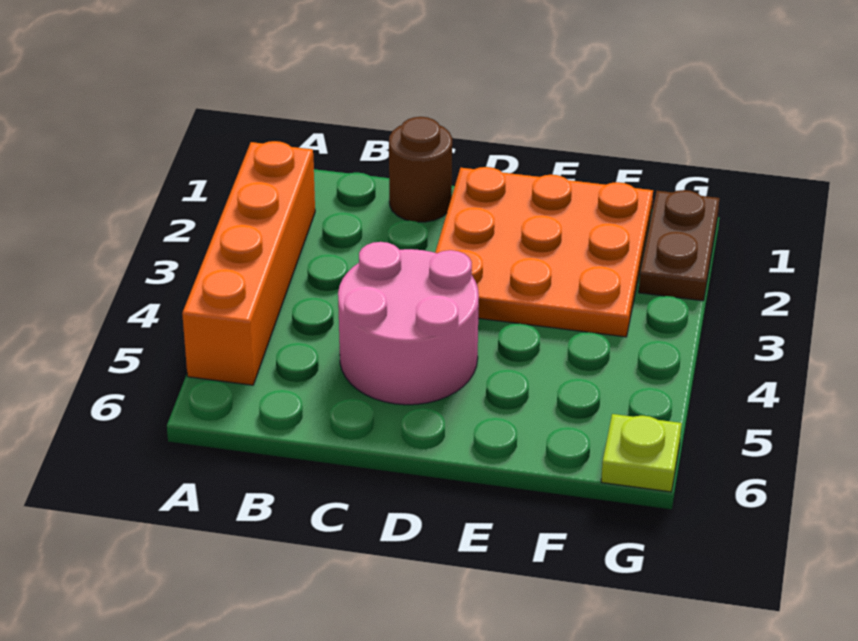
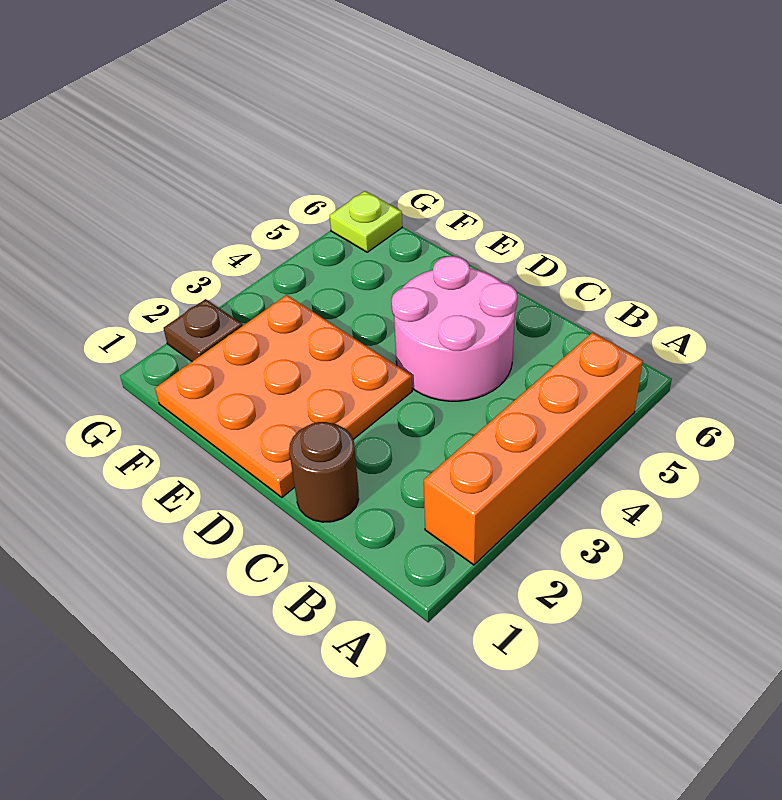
brown 1x2 plate [639,190,719,301] -> brown 1x1 plate [164,299,242,361]

